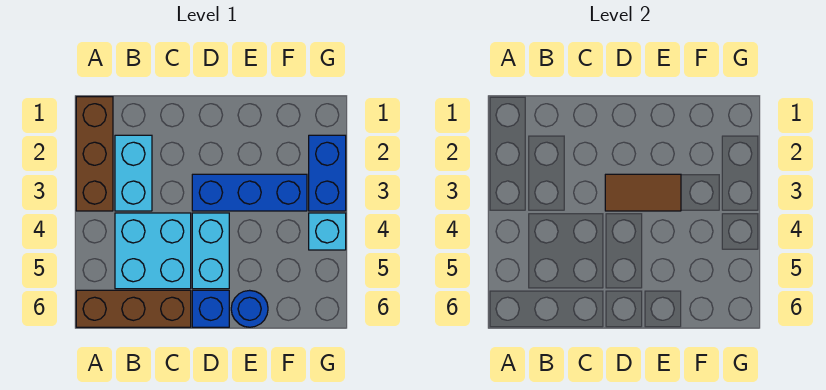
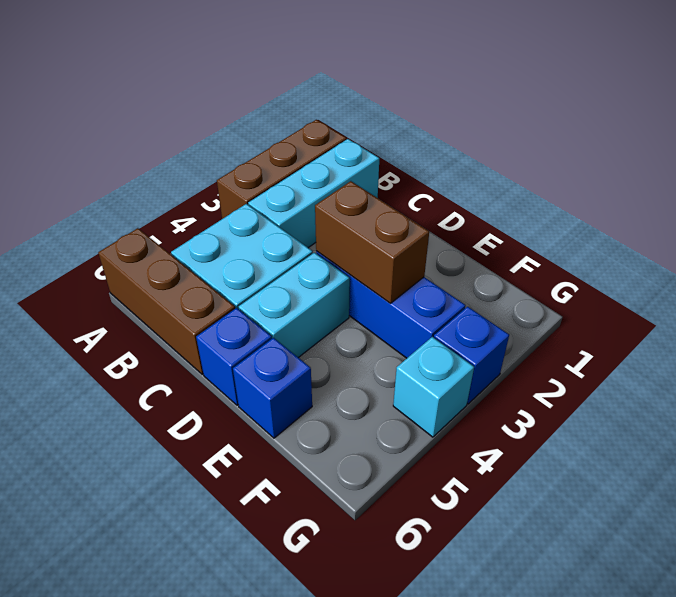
cyan 1x2 brick [115,135,152,211] -> cyan 1x3 brick [248,139,379,248]
brown 1x2 tile [605,174,681,211] -> brown 1x2 brick [315,181,429,303]
blue 1x1 round brick [231,290,268,327] -> blue 1x1 brick [233,338,312,438]
blue 1x2 brick [309,135,346,211] -> blue 1x1 brick [434,307,509,404]

